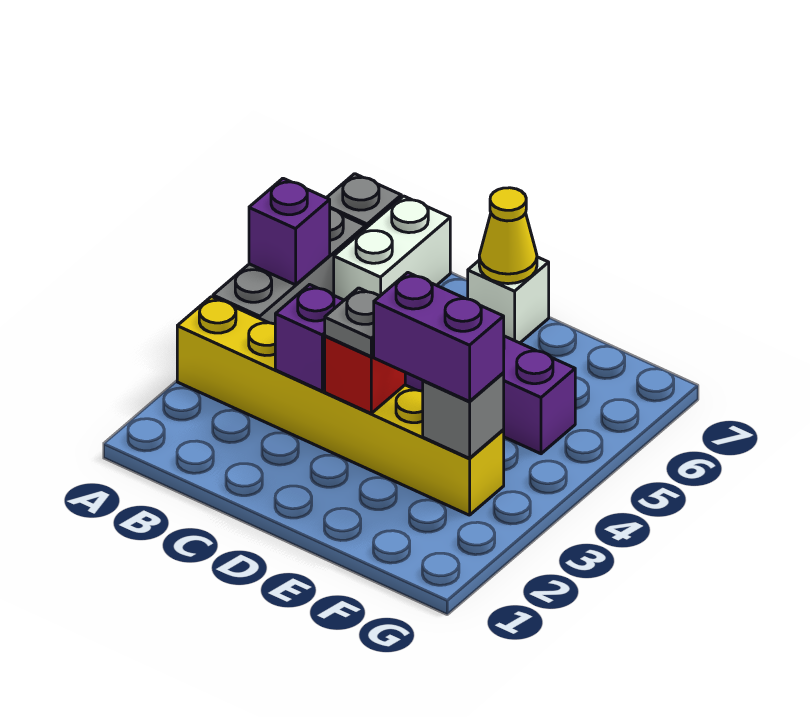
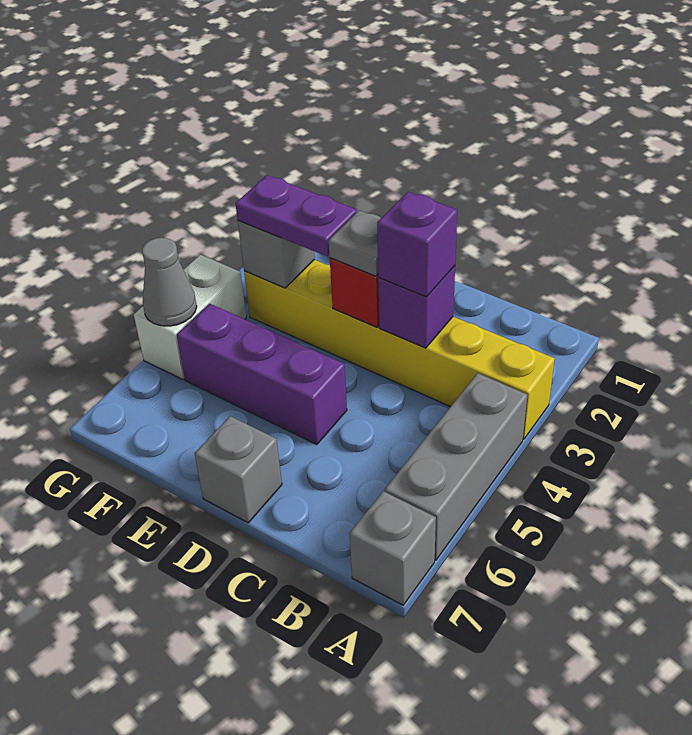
purple 1x1 brick [249,178,330,285] -> purple 1x1 brick moved to [377,192,457,297]
white 1x2 brick [334,196,450,300] -> white 1x2 brick moved to [134,255,246,380]
white 1x1 brick [468,257,549,343] -> grey 1x1 brick [194,416,282,523]
yellow 1x1 cone [479,188,537,284] -> none
purple 1x2 brick [374,273,504,401] -> purple 1x2 plate [235,175,357,256]
none -> grey 1x1 cone [142,238,197,326]

